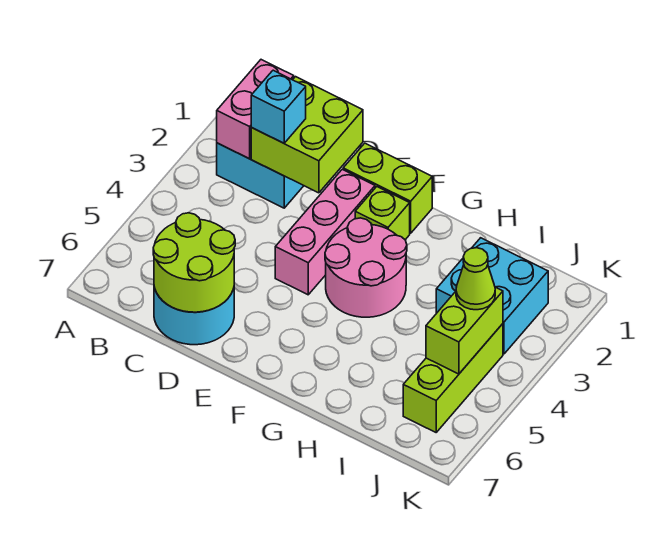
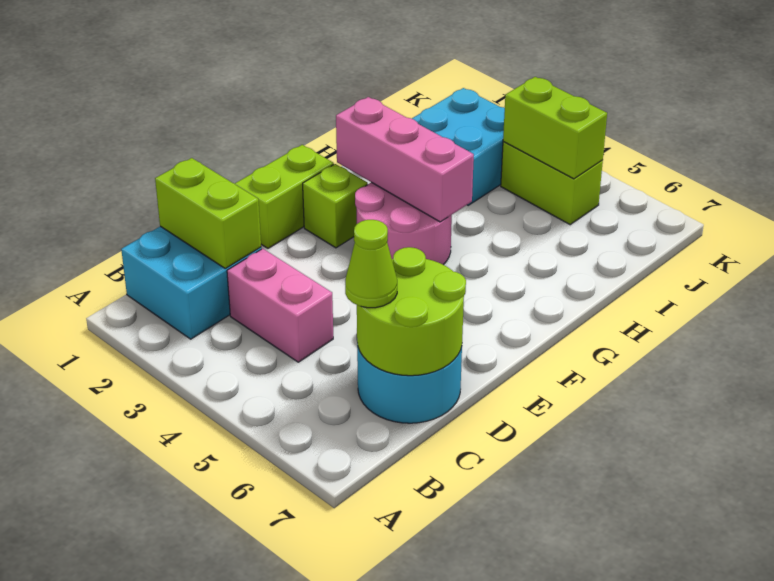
pink 1x2 brick [217,60,294,159] -> pink 1x2 brick moved to [227,249,333,362]
lime 2x2 brick [251,77,363,193] -> lime 1x2 brick [155,158,261,268]
cyan 1x1 brick [251,70,306,143] -> none
pink 1x3 brick [275,169,375,295] -> pink 1x3 brick moved to [336,97,474,222]
lime 1x3 brick [403,324,503,432] -> lime 1x2 brick [501,142,603,225]
lime 1x1 cone [456,248,495,310] -> lime 1x1 cone moved to [345,220,397,308]

